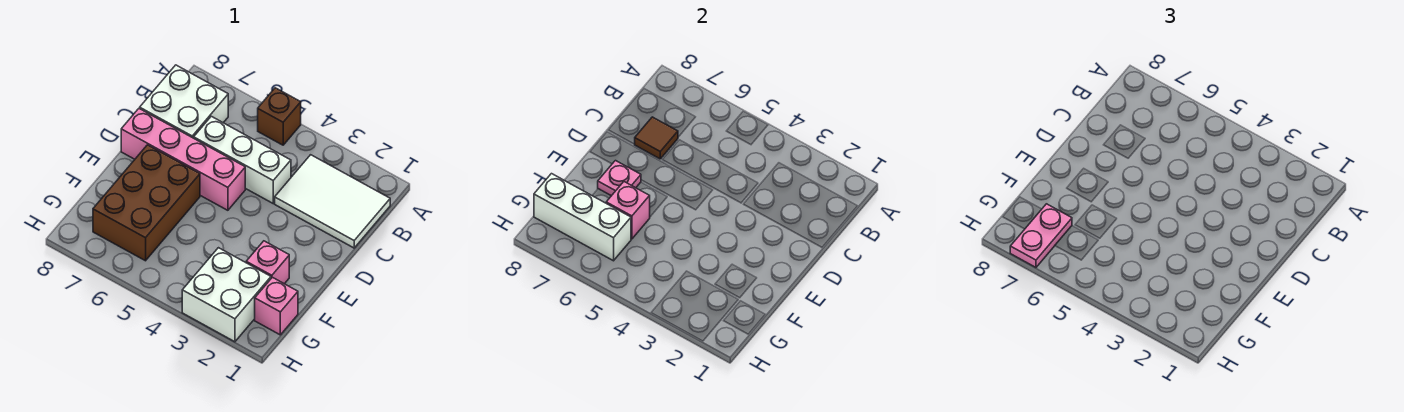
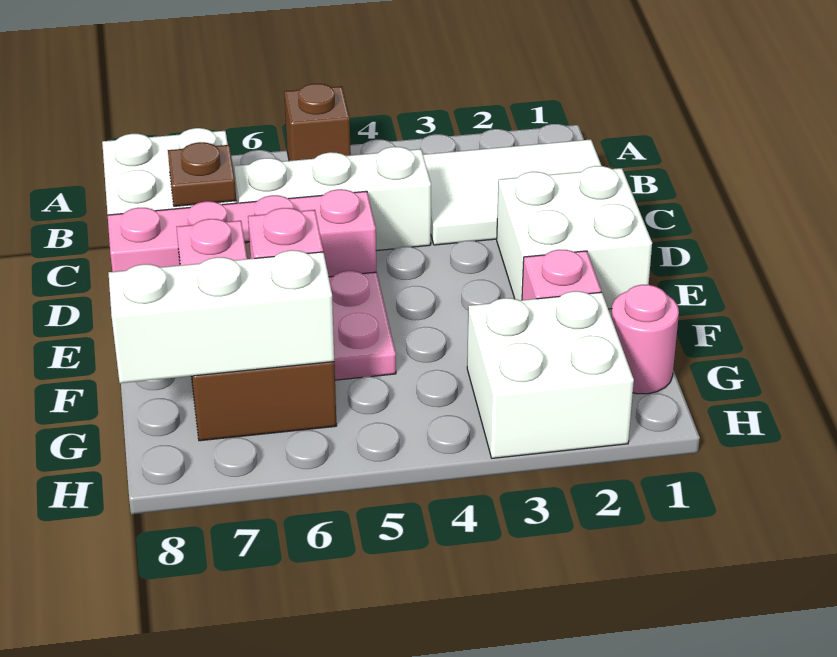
brown 1x1 tile [634,117,678,159] -> brown 1x1 plate [168,142,236,206]
none -> white 2x2 brick [497,166,652,309]
pink 1x1 brick [255,277,298,335] -> pink 1x1 round brick [611,285,679,394]
pink 1x2 plate [1010,204,1072,267] -> pink 1x2 plate moved to [329,271,396,380]

